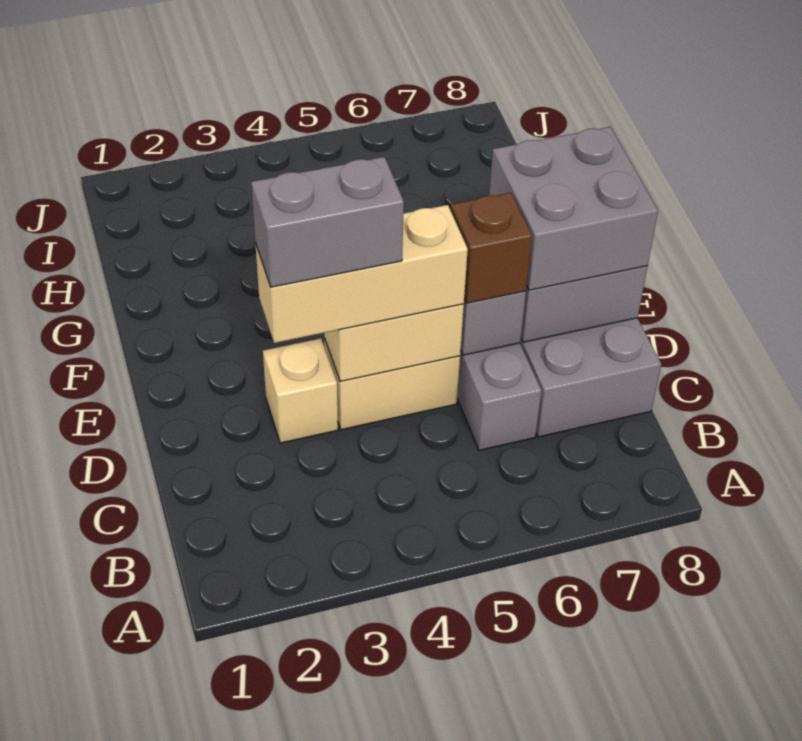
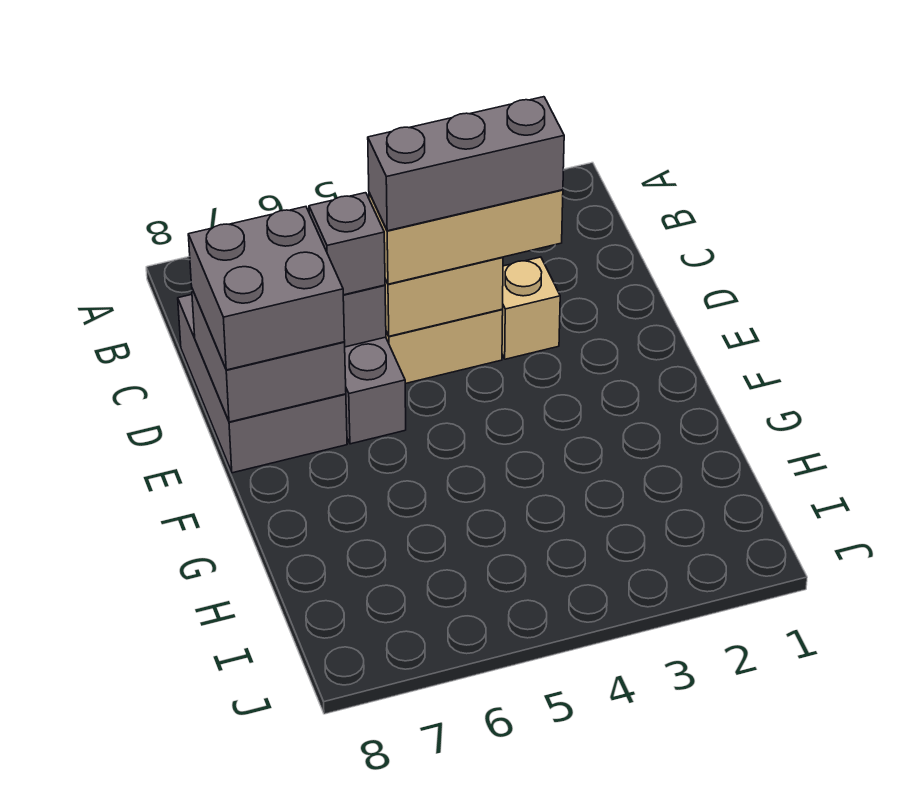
grey 1x2 brick [251,157,404,287] -> grey 1x3 brick [368,97,564,231]
brown 1x1 brick [451,193,532,303] -> grey 1x1 brick [309,193,385,295]

